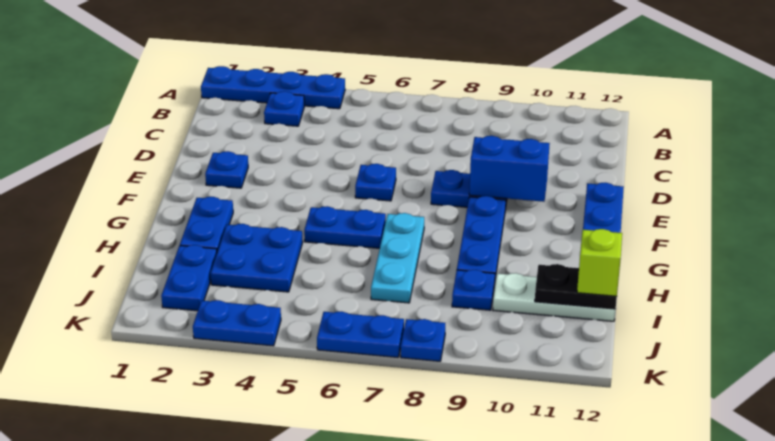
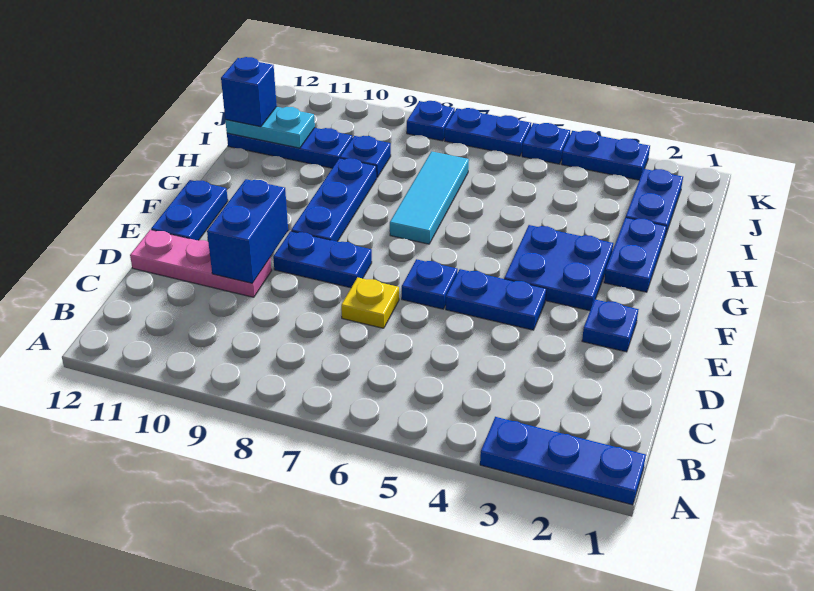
blue 1x4 plate [201,66,345,109] -> blue 1x3 plate [480,417,646,505]
blue 1x1 plate [264,91,304,126] -> blue 1x1 plate moved to [522,123,570,164]
none -> yellow 1x1 plate [341,277,399,328]
none -> pink 1x3 plate [130,230,272,297]
blue 1x2 brick [469,136,550,202] -> blue 1x2 brick turned to [207,179,288,283]
blue 1x2 plate [304,206,386,248] -> blue 1x2 plate moved to [446,269,546,330]
cyan 1x3 plate [371,213,424,303] -> cyan 1x3 tile [390,151,469,244]
blue 2x2 plate [210,224,303,292] -> blue 2x2 plate moved to [504,225,613,311]
white 1x3 plate [493,273,616,321] -> blue 1x3 plate [227,128,353,168]
black 1x2 plate [535,264,617,309] -> cyan 1x2 plate [225,107,315,148]
lime 1x1 brick [577,229,622,296] -> blue 1x1 brick [221,57,277,127]

